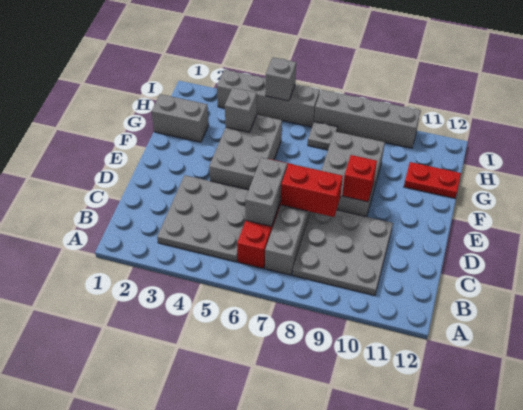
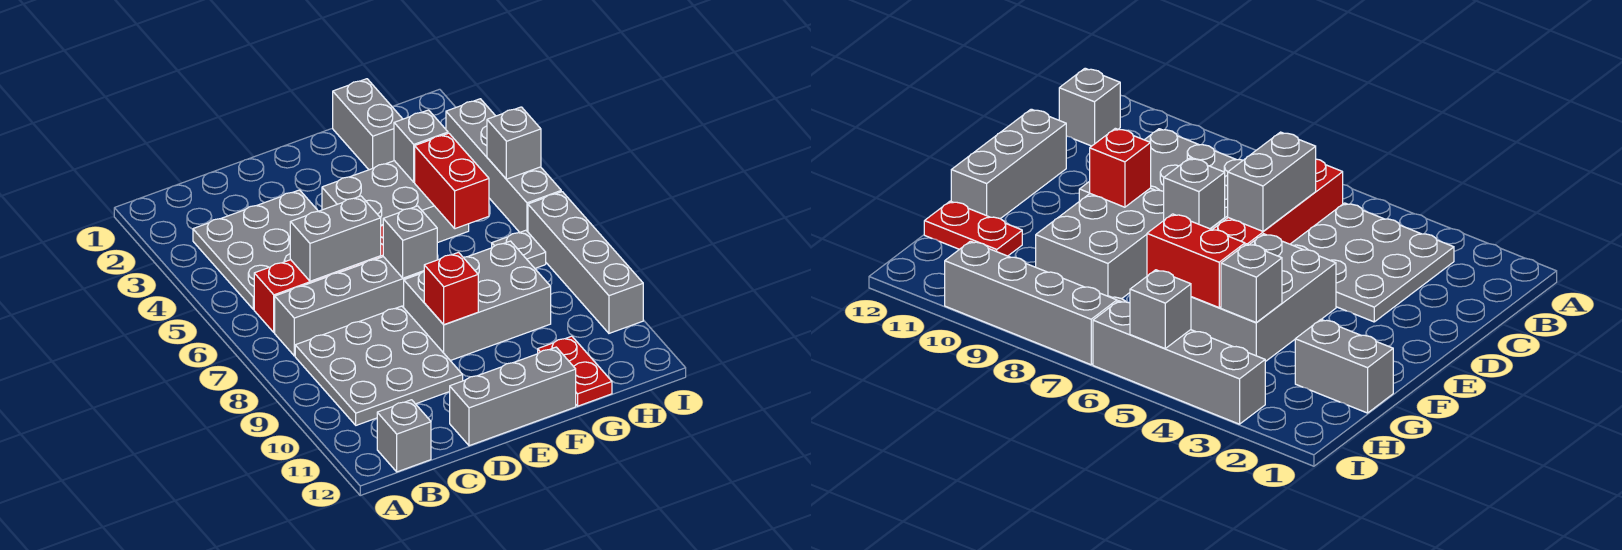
none -> grey 1x1 brick [377,400,431,472]
red 1x2 brick [281,164,343,217] -> red 1x2 brick moved to [415,133,489,229]
none -> grey 1x3 brick [450,347,576,446]
none -> grey 1x1 brick [383,206,437,278]

